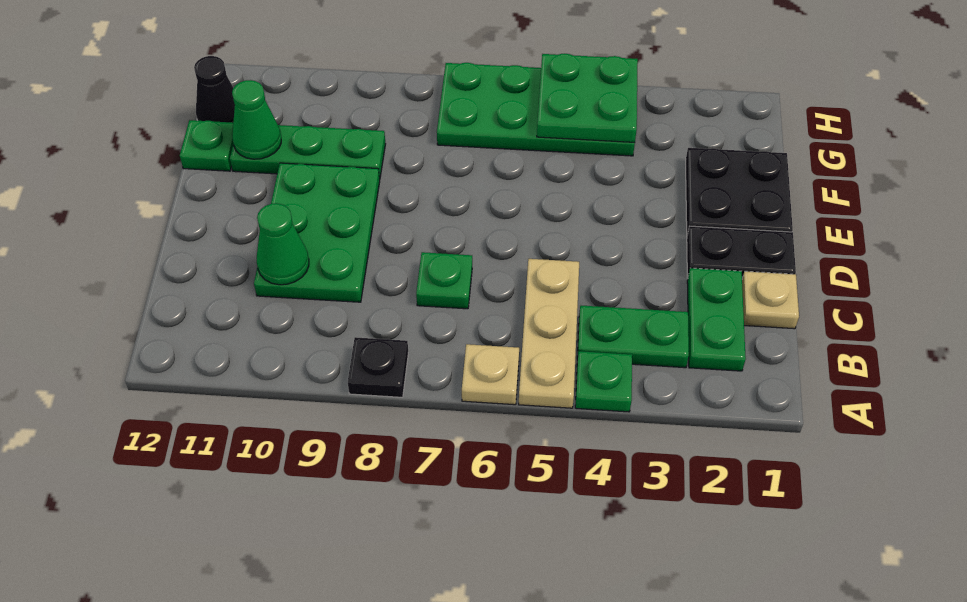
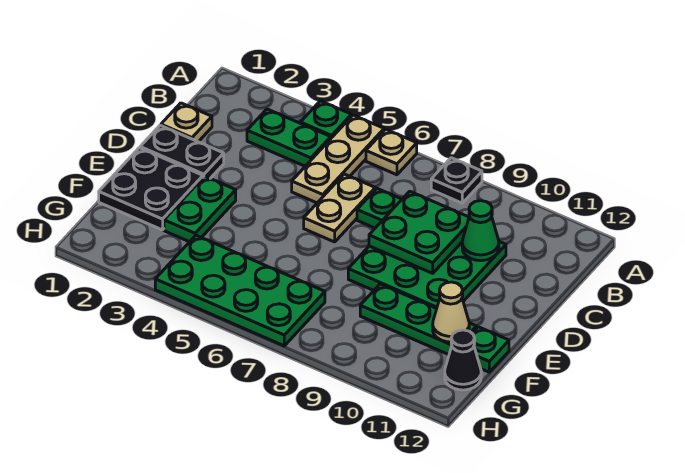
green 1x2 plate [687,268,746,371] -> green 1x2 plate moved to [164,176,236,242]
none -> tan 1x2 plate [304,174,375,242]
green 2x3 plate [254,163,380,302] -> green 3x3 plate [348,242,506,309]
green 1x1 cone [232,80,281,159] -> tan 1x1 cone [433,282,469,342]
green 2x2 plate [537,54,638,142] -> green 2x2 plate moved to [369,191,469,273]

